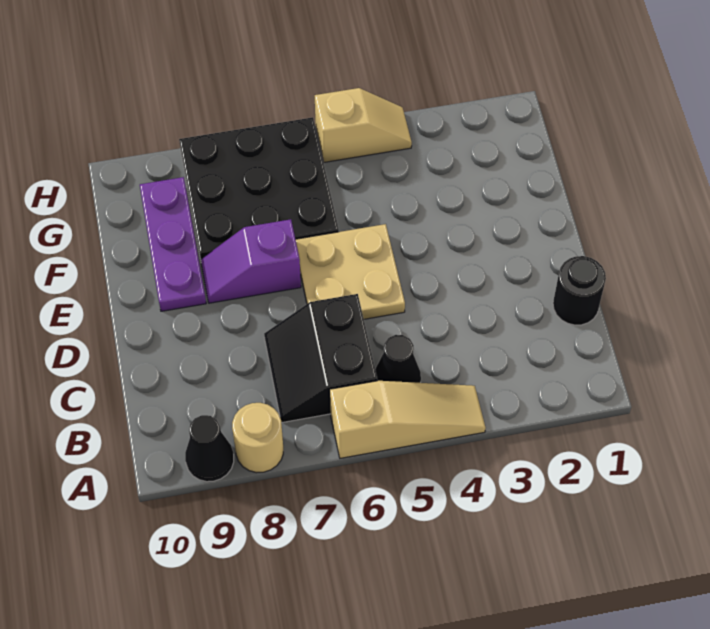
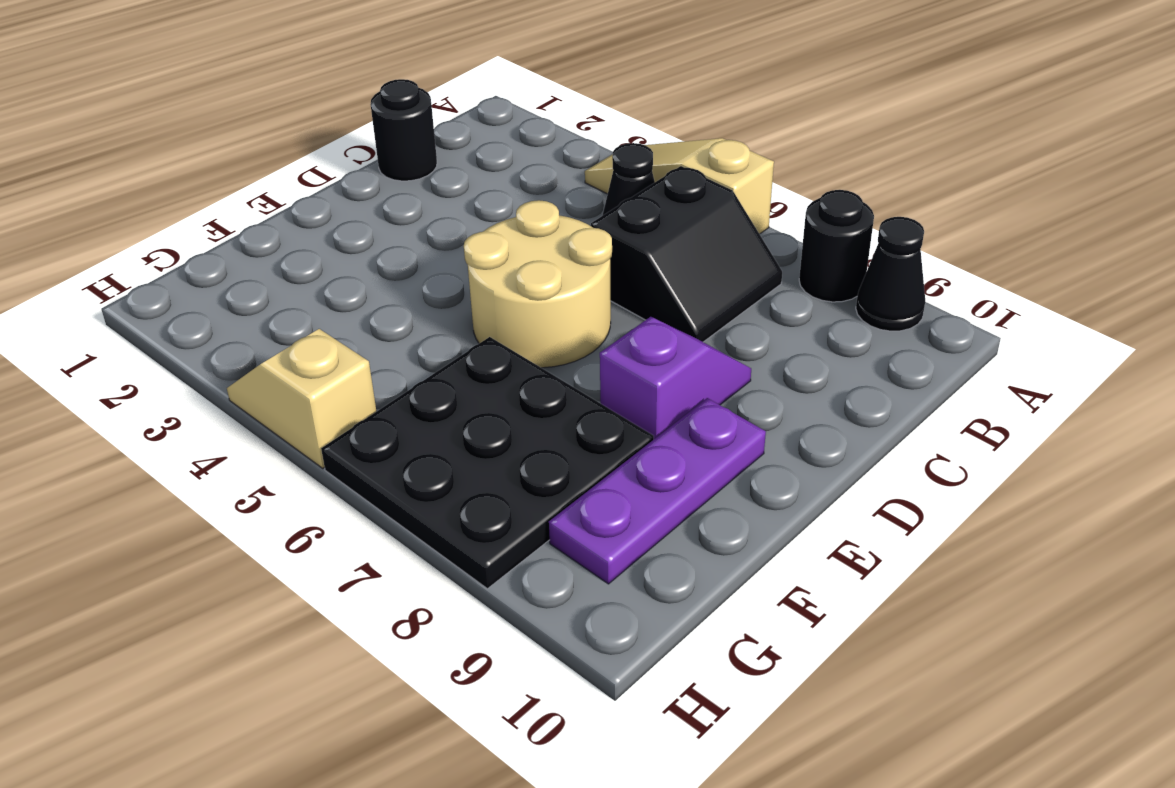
tan 1x1 round brick [232,403,283,473] -> black 1x1 round brick [799,190,874,302]
tan 2x2 plate [296,224,405,319] -> tan 2x2 round brick [464,200,612,368]
purple 1x2 slope [201,219,301,303] -> purple 1x2 slope turned to [600,317,751,439]

